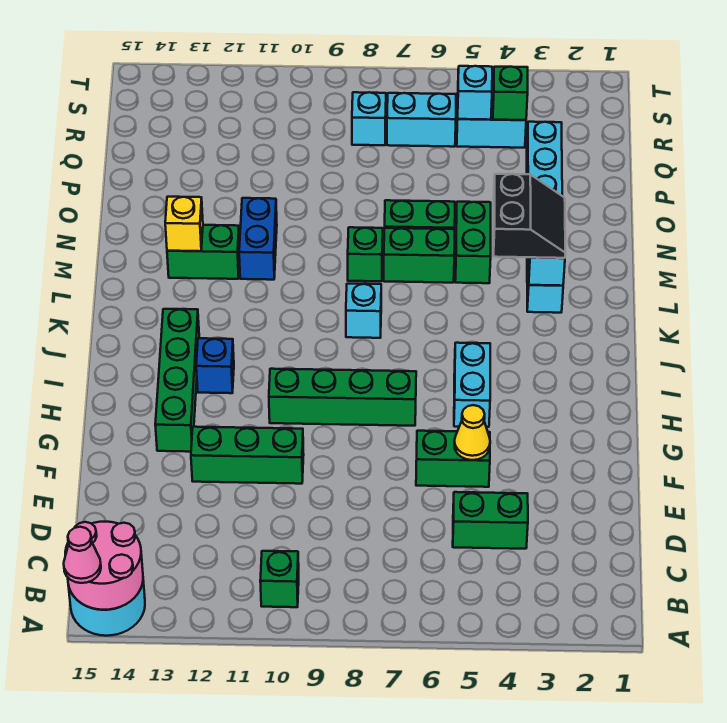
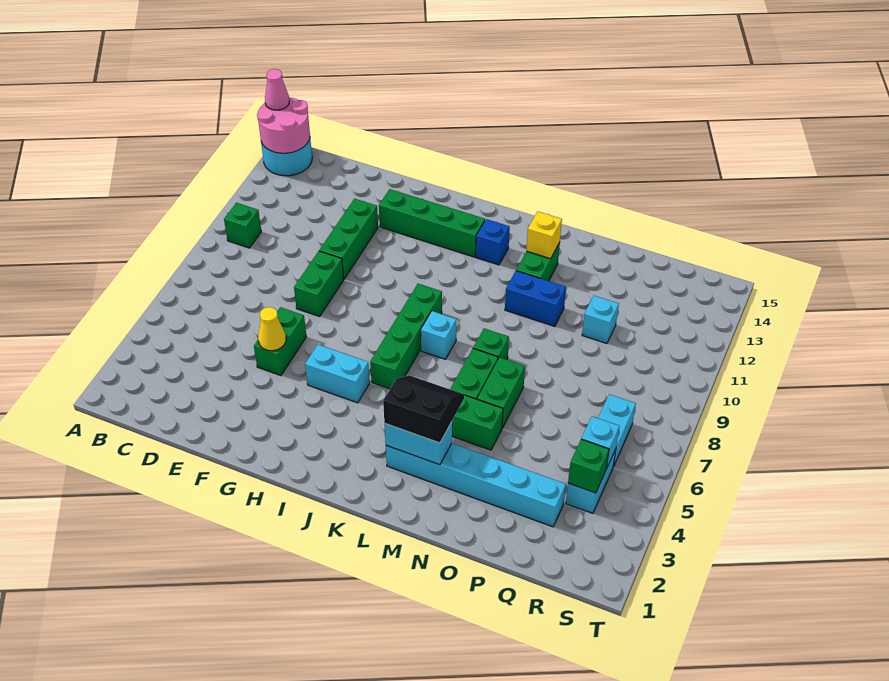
green 1x2 brick [453,492,528,549] -> green 1x2 brick moved to [294,251,344,317]
green 1x4 brick [269,369,416,426] -> green 1x4 brick moved to [370,284,442,389]
blue 1x1 brick [196,338,234,393] -> blue 1x1 brick moved to [476,219,510,265]
black 2x2 slope [493,174,565,258] -> black 2x2 slope turned to [383,376,464,443]
cyan 1x1 brick [352,92,386,145] -> cyan 1x1 brick moved to [582,296,619,344]

